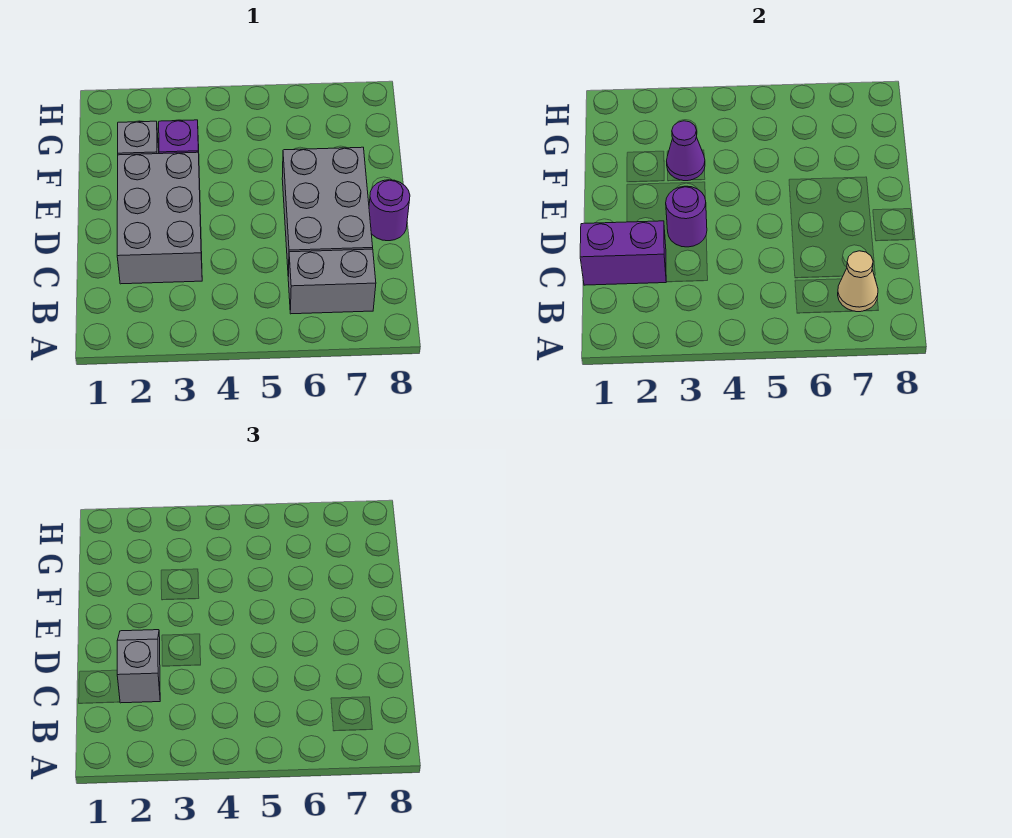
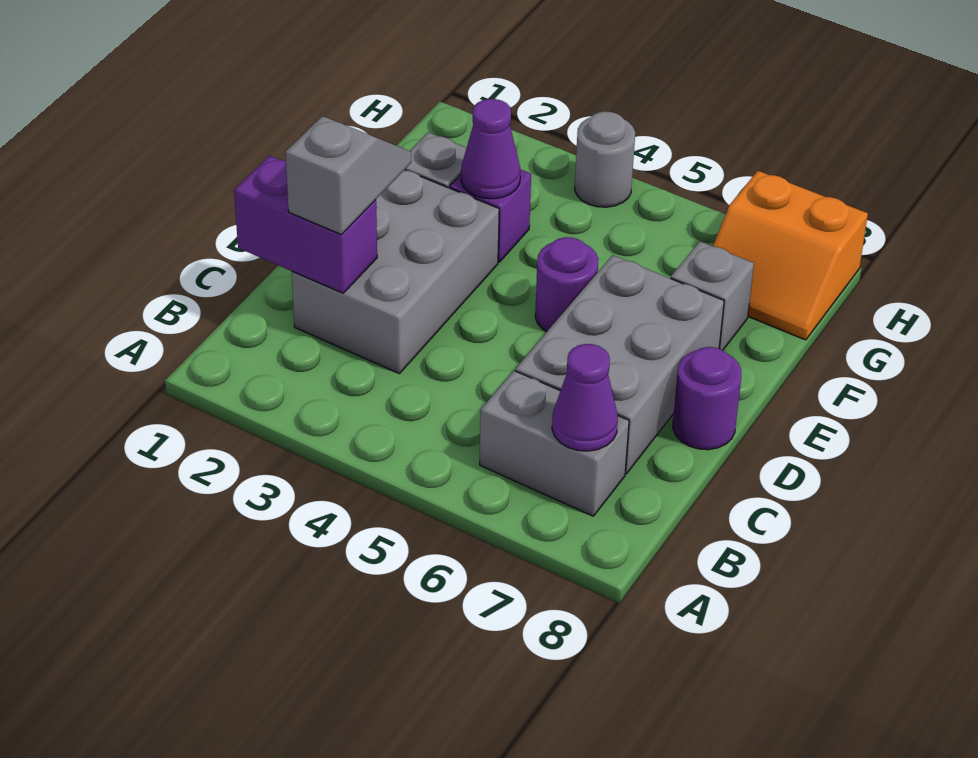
tan 1x1 cone [838,251,878,312] -> purple 1x1 cone [552,344,618,451]
purple 1x1 round brick [666,186,707,247] -> purple 1x1 round brick moved to [535,237,598,332]
none -> grey 1x1 brick [671,241,754,350]
none -> orange 2x2 slope [713,171,868,340]
none -> grey 1x1 round brick [575,111,635,207]

